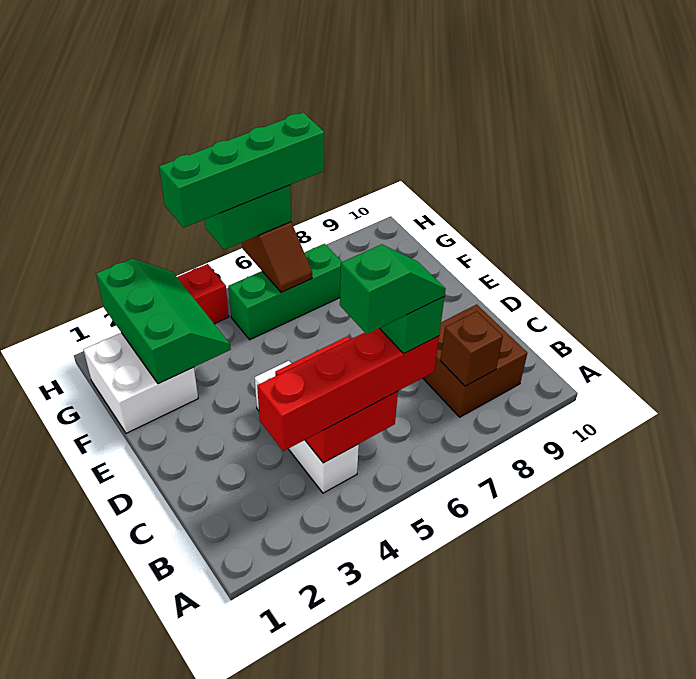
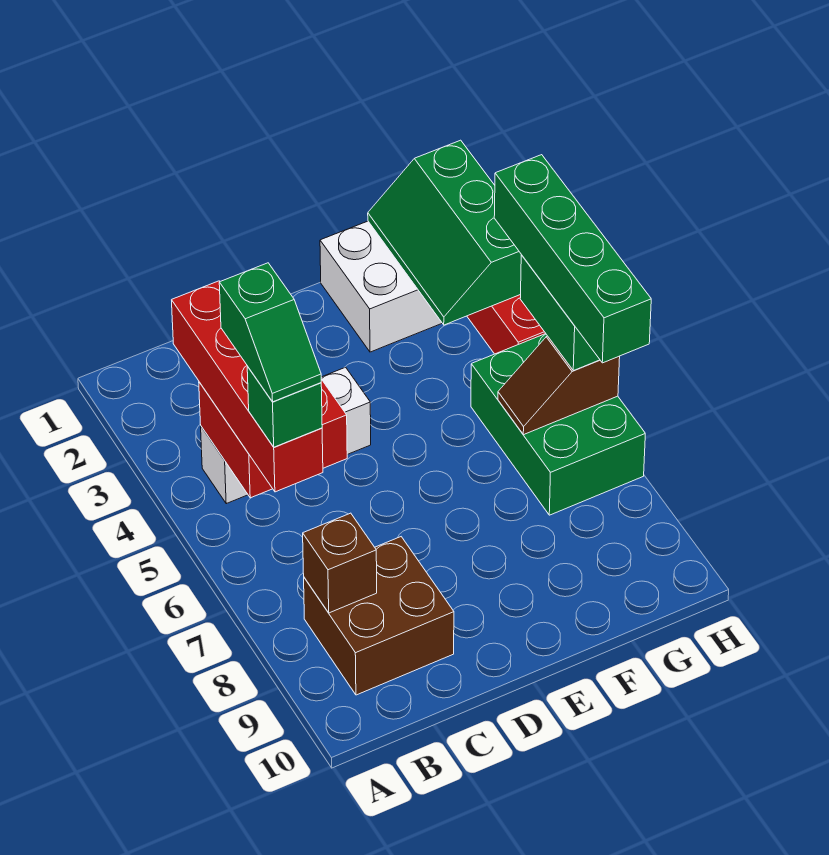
green 2x3 slope [96,259,231,384] -> green 2x3 slope turned to [368,140,521,325]
green 1x3 brick [228,244,342,340] -> green 2x3 brick [471,334,645,515]

